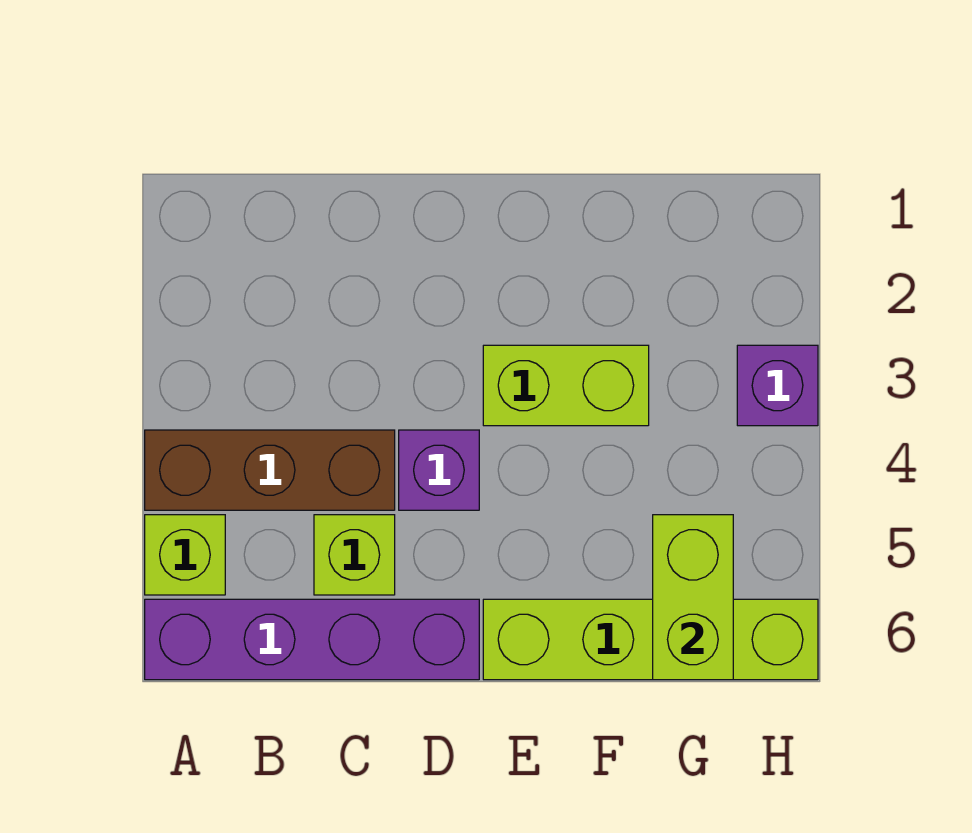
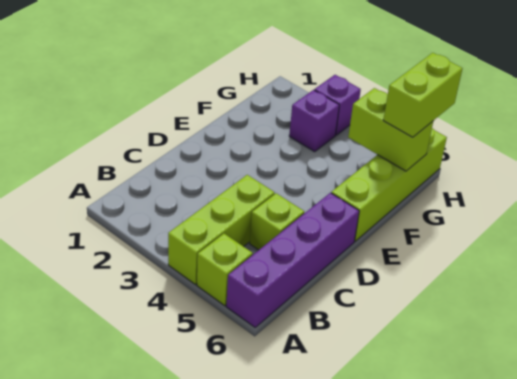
brown 1x3 brick [145,430,395,510] -> lime 1x3 brick [168,175,275,285]
purple 1x1 brick [399,430,479,510] -> purple 1x1 brick moved to [289,90,339,152]
lime 1x2 brick [483,345,649,426] -> lime 1x2 brick moved to [383,53,463,137]

